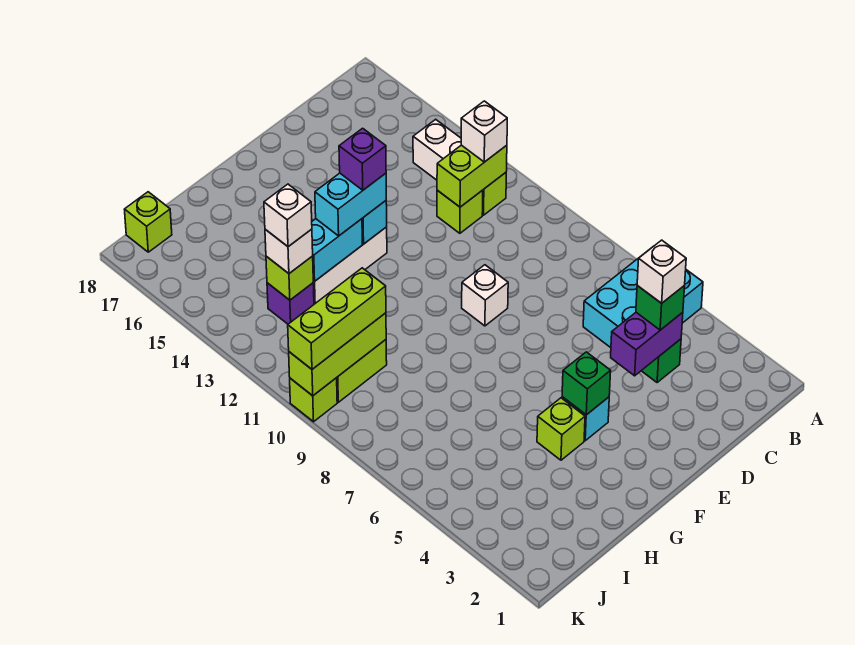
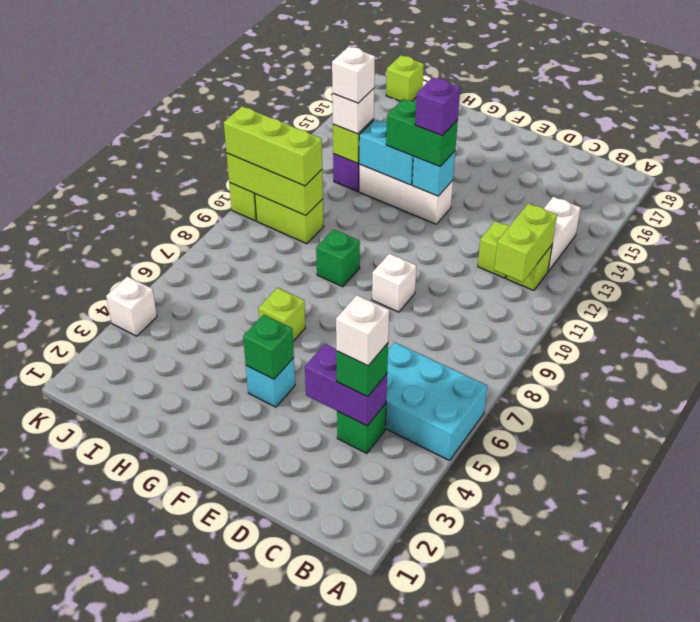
lime 1x2 brick [437,145,507,207] -> lime 1x2 brick turned to [494,203,557,282]
white 1x1 brick [461,101,507,162] -> white 1x1 brick moved to [106,276,157,336]
cyan 1x2 brick [315,173,386,236] -> green 1x2 brick [386,99,458,167]
lime 1x1 brick [537,398,585,460] -> lime 1x1 brick moved to [258,288,305,341]
none -> green 1x1 brick [316,229,360,287]

